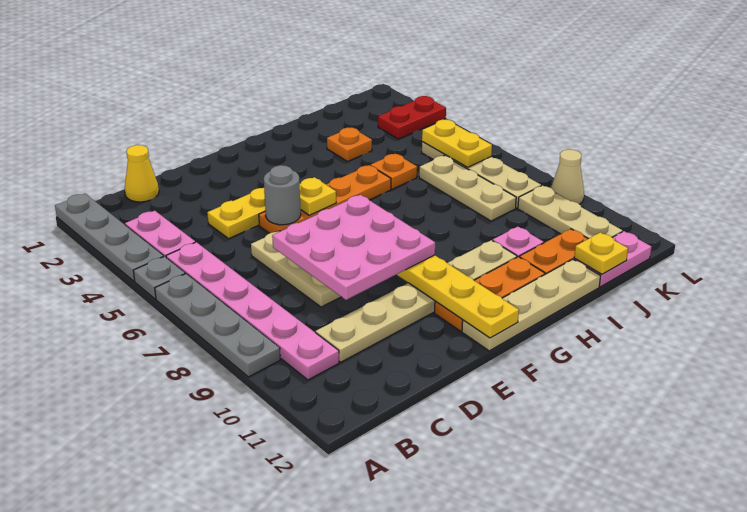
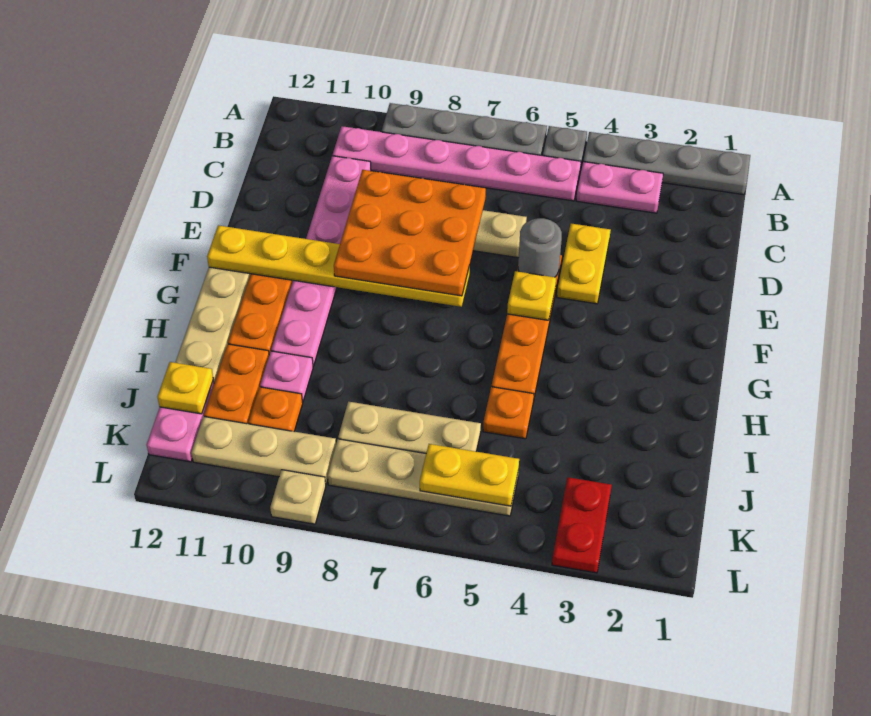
yellow 1x1 cone [125,145,159,202] -> none
tan 1x6 plate [316,240,517,362] -> pink 1x6 plate [271,156,371,366]
pink 3x3 plate [272,195,435,300] -> orange 3x3 plate [334,170,486,296]
orange 1x1 plate [327,128,372,161] -> orange 1x1 plate moved to [249,387,303,431]
tan 1x1 cone [551,149,584,204] -> tan 1x1 plate [270,470,326,524]

